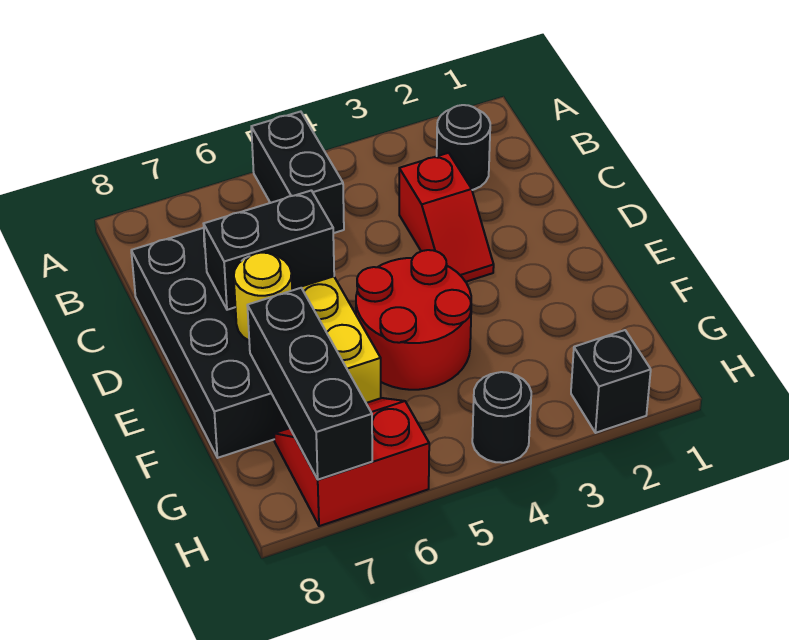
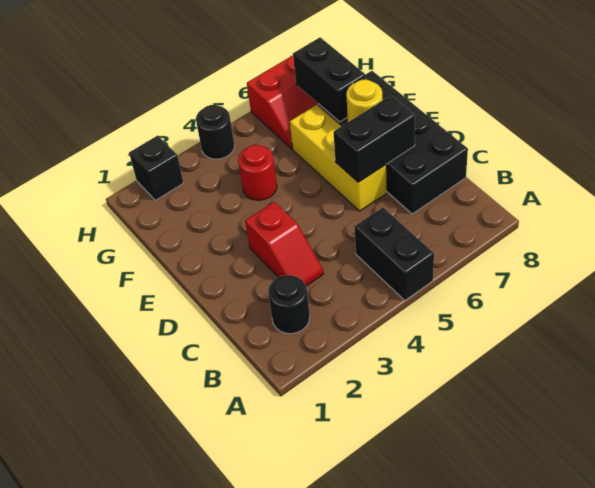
red 1x2 slope [399,153,494,282] -> red 1x2 slope turned to [245,202,323,286]
red 2x2 round brick [356,250,471,390] -> red 1x1 round brick [238,145,277,200]
black 1x3 brick [247,288,372,480] -> black 1x2 brick [293,37,366,122]

